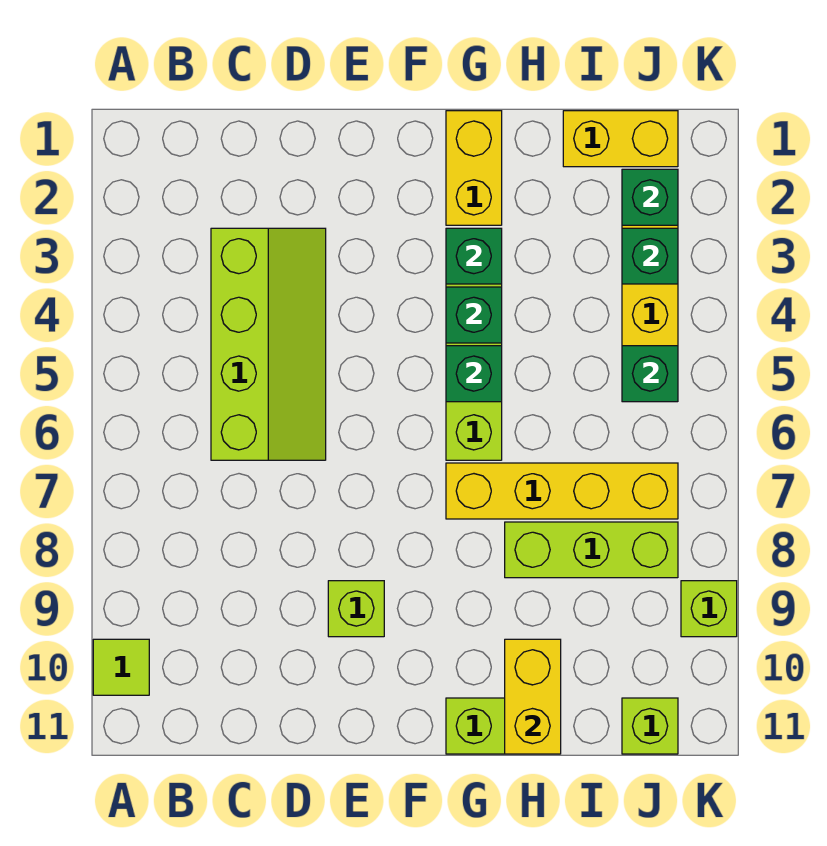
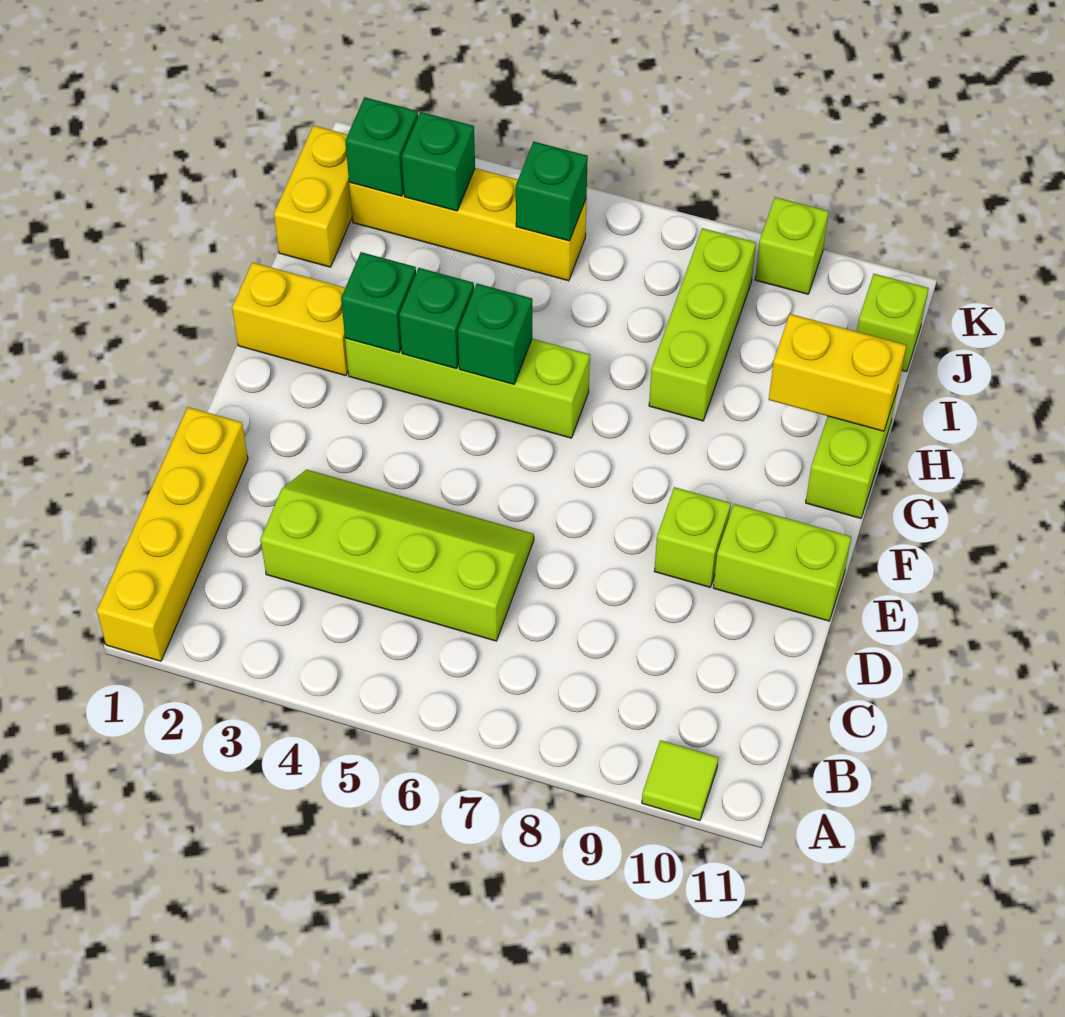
none -> lime 1x2 brick [713,504,851,621]
yellow 1x4 brick [446,463,678,519] -> yellow 1x4 brick moved to [97,407,248,661]

